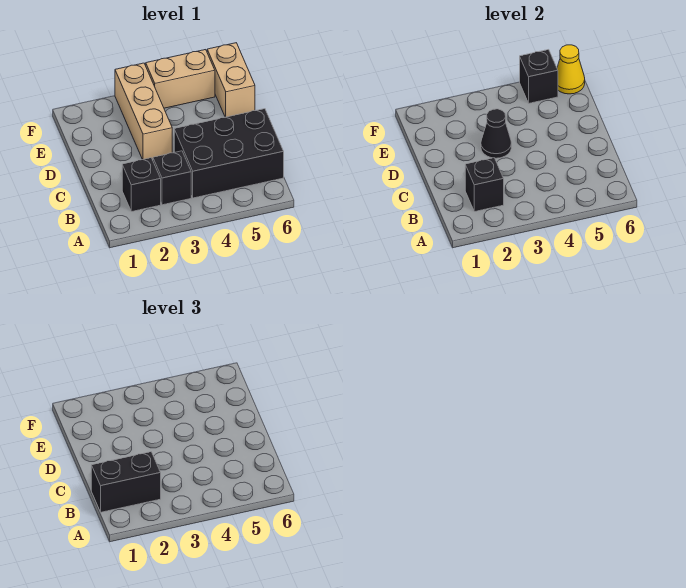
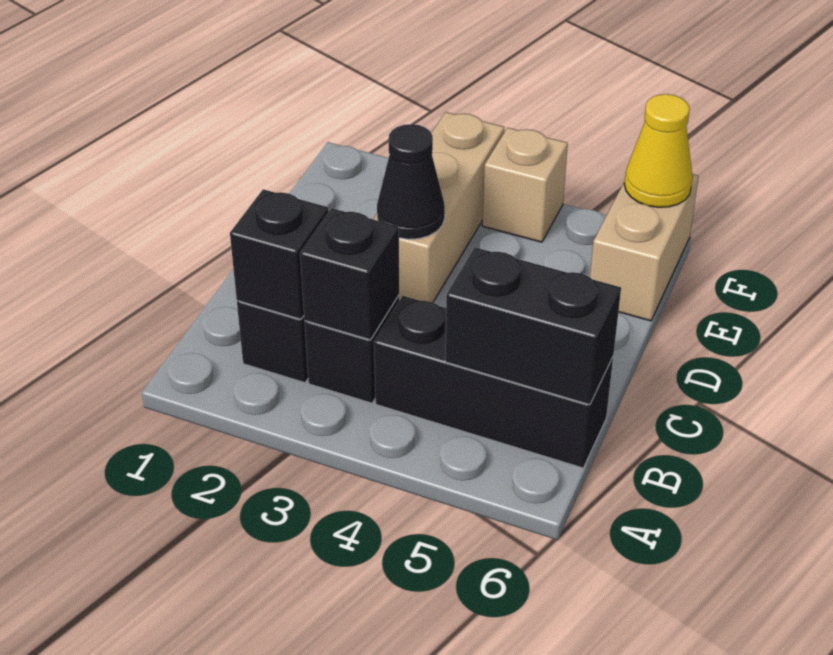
black 1x2 brick [91,452,161,512] -> black 1x2 brick moved to [445,247,621,405]
black 2x3 brick [174,109,284,198] -> black 1x3 brick [374,296,613,468]
tan 1x2 brick [146,50,215,108] -> tan 1x1 brick [482,128,568,242]
black 1x1 brick [520,50,558,103] -> black 1x1 brick moved to [300,208,399,340]

